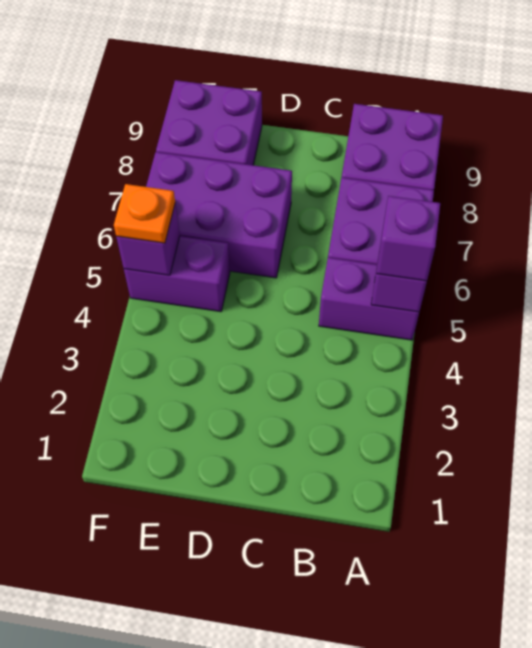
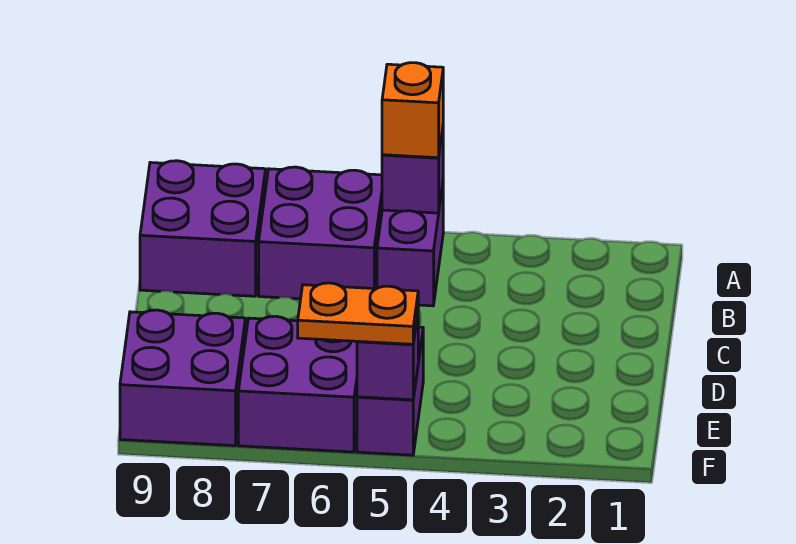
purple 1x1 brick [376,196,440,281] -> orange 1x1 brick [382,63,443,158]
purple 2x3 brick [146,152,292,278] -> purple 2x2 brick [238,316,357,452]
orange 1x1 plate [114,184,175,243] -> orange 1x2 plate [298,283,418,344]

